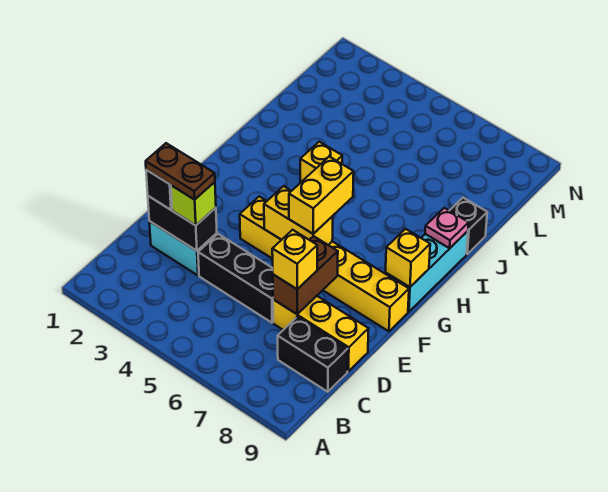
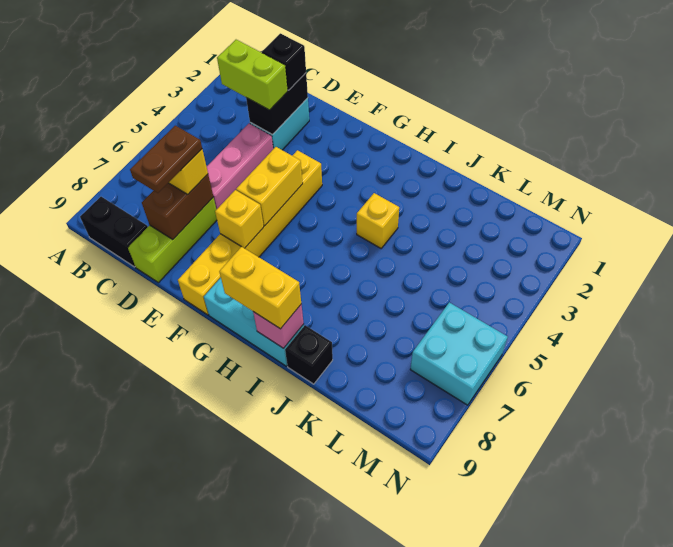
black 1x2 brick [278,317,348,392] -> black 1x2 brick turned to [80,197,148,267]
brown 1x2 plate [146,143,215,200] -> brown 1x2 plate moved to [130,126,202,193]
lime 1x1 brick [171,182,216,225] -> lime 1x2 brick [217,40,288,110]
black 1x3 brick [198,234,273,323] -> pink 1x3 brick [207,123,273,210]
yellow 1x3 brick [273,296,369,371] -> lime 1x3 brick [128,197,217,283]
brown 1x2 brick [273,236,338,314] -> brown 1x2 brick turned to [142,174,213,239]
yellow 1x2 brick [289,157,354,234] -> yellow 1x2 brick moved to [219,247,301,329]
yellow 1x1 brick [386,229,430,287] -> yellow 1x1 brick moved to [215,190,264,248]
pink 1x1 plate [425,208,469,248] -> pink 1x1 brick [253,304,304,348]
none -> cyan 2x2 brick [410,302,507,405]

